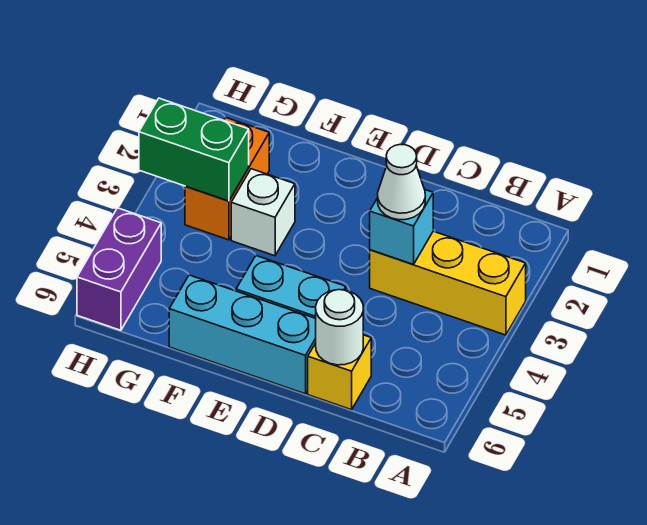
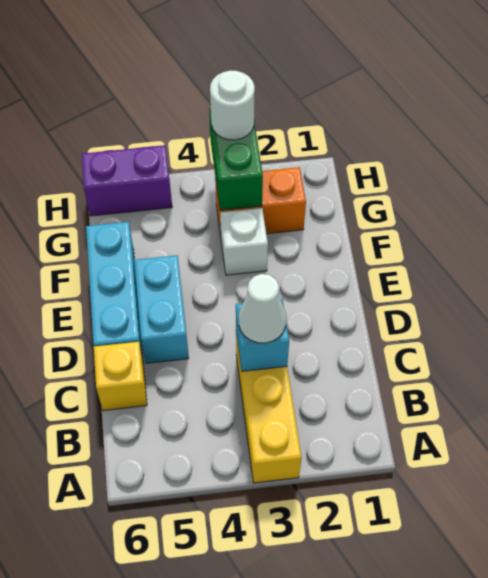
white 1x1 round brick [316,290,363,365] -> white 1x1 round brick moved to [210,70,255,140]

